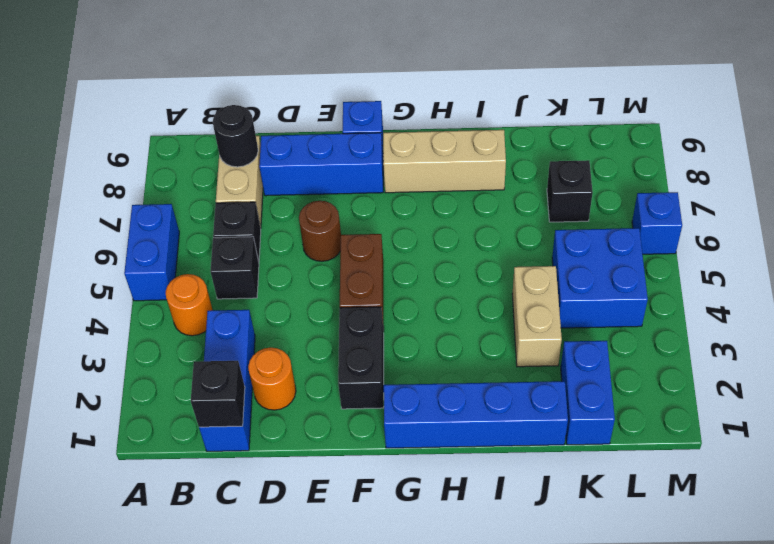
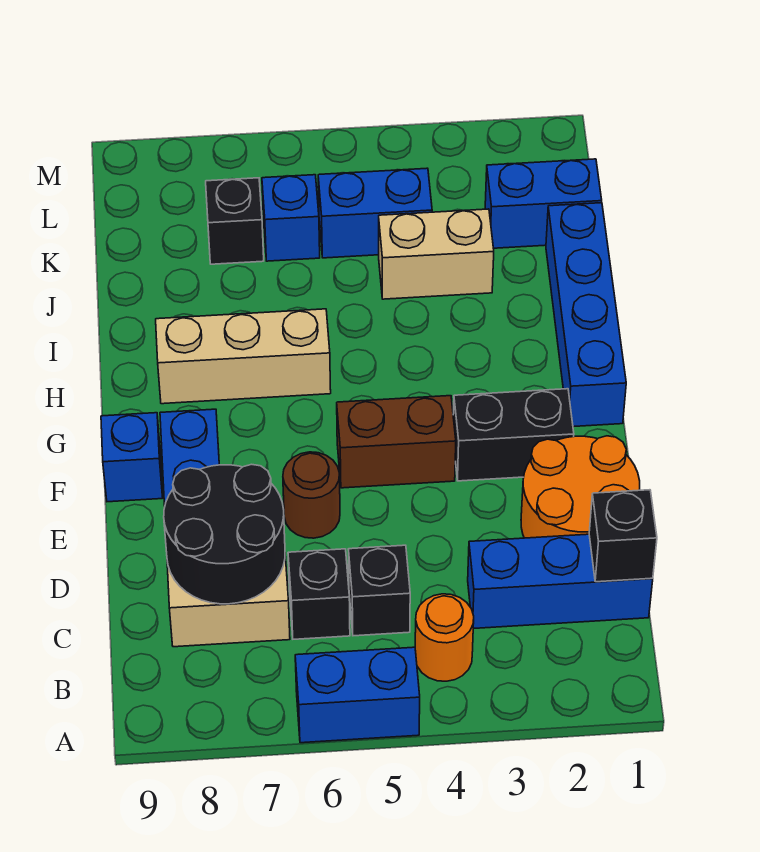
black 1x1 round brick [213,105,258,167] -> black 2x2 round brick [164,464,285,604]
orange 1x1 round brick [248,348,296,410] -> orange 2x2 round brick [521,436,640,538]
tan 1x3 brick [383,130,506,193] -> tan 1x3 brick turned to [156,309,331,404]
blue 2x2 brick [552,228,648,328] -> blue 1x2 brick [318,168,432,258]
blue 1x1 brick [632,192,682,254] -> blue 1x1 brick moved to [262,175,320,261]

